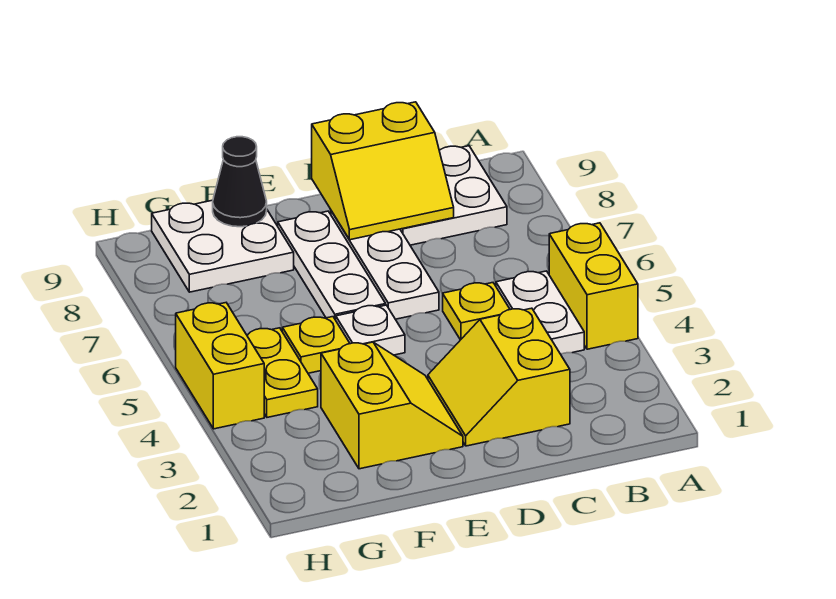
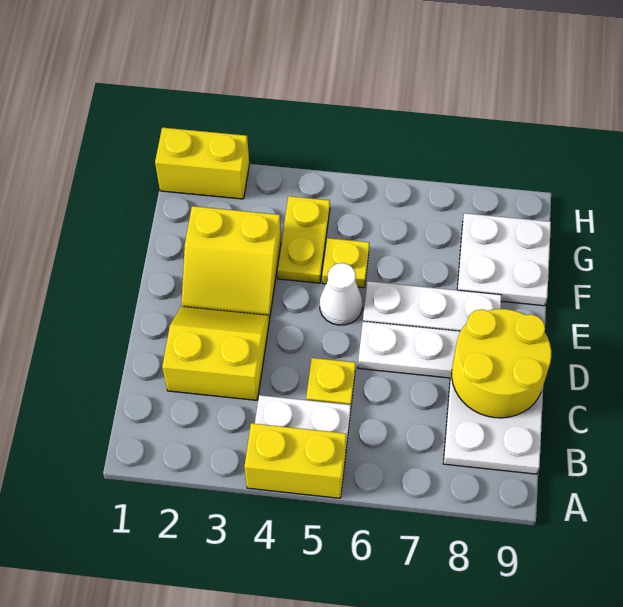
yellow 2x2 slope [312,102,454,240] -> yellow 2x2 round brick [452,309,551,418]
white 1x1 plate [336,305,405,355] -> white 1x1 cone [320,263,363,325]
black 1x1 cone [213,137,267,227] -> none
yellow 1x2 plate [247,328,318,417] -> yellow 1x2 plate turned to [277,196,330,283]
yellow 1x2 brick [176,303,264,429] -> yellow 1x2 brick moved to [155,128,249,199]

